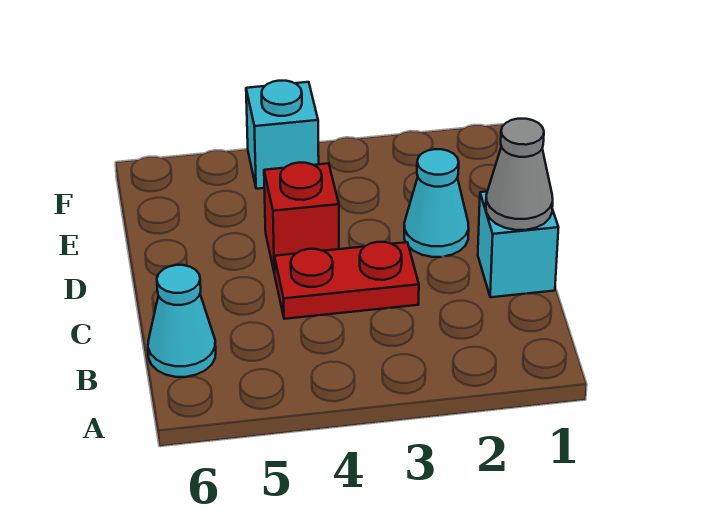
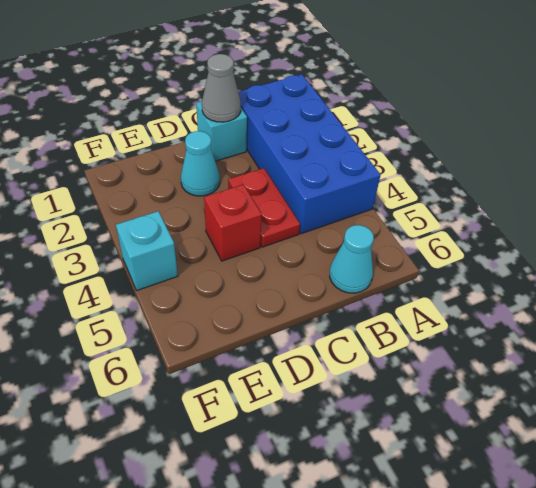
none -> blue 2x4 brick [238,74,381,234]

